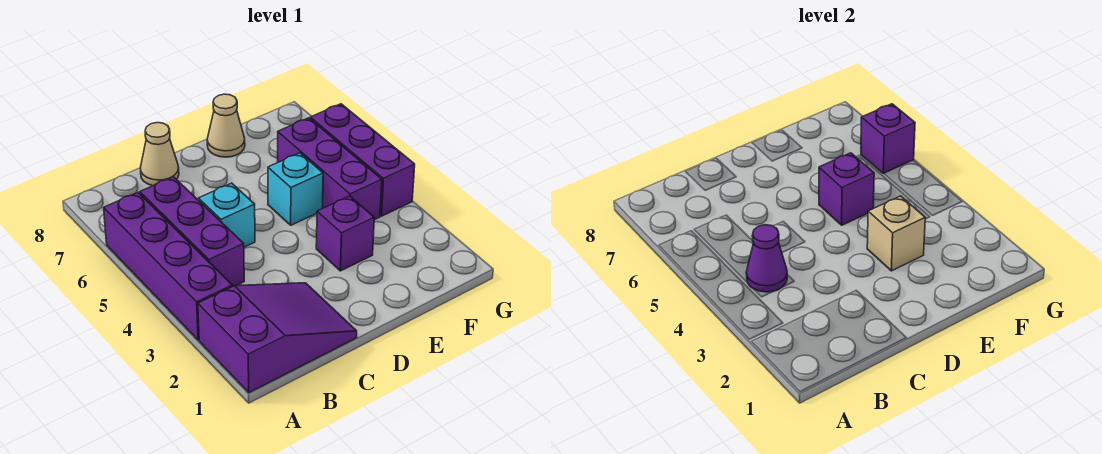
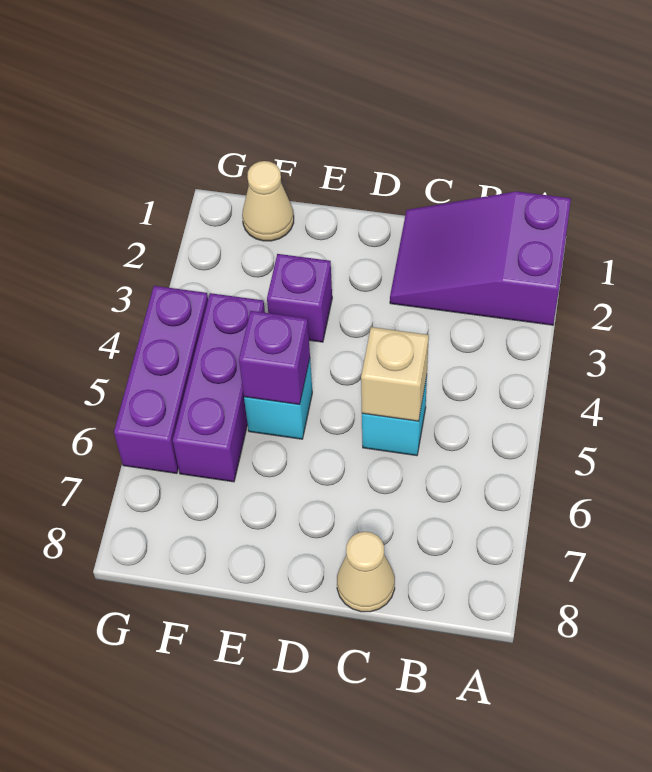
purple 1x4 brick [104,193,232,340] -> none
purple 1x3 brick [140,177,244,286] -> none
purple 1x1 cone [746,225,787,292] -> none
tan 1x1 brick [867,196,925,271] -> tan 1x1 brick moved to [361,327,429,421]
tan 1x1 cone [207,94,245,157] -> tan 1x1 cone moved to [242,161,294,241]
purple 1x1 brick [861,104,915,174] -> none

